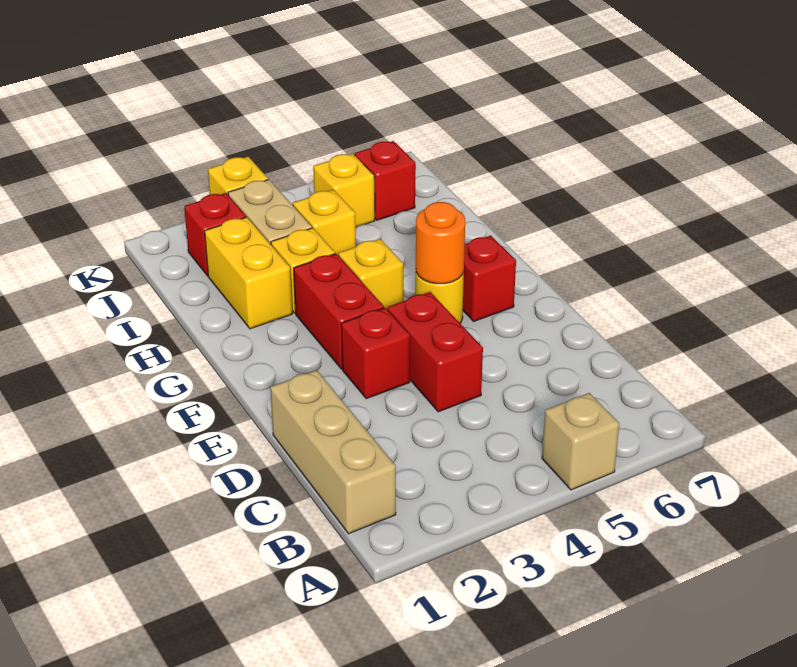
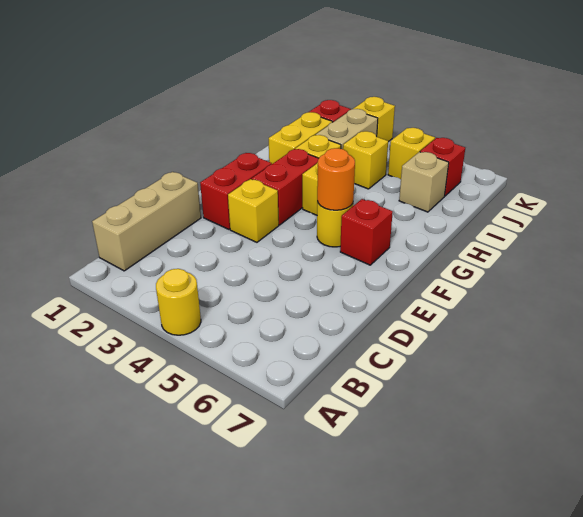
none -> yellow 1x1 round brick [156,269,201,335]
tan 1x1 brick [542,393,619,490] -> tan 1x1 brick moved to [399,152,449,212]
red 1x2 brick [387,292,483,412] -> red 1x2 brick moved to [200,153,272,229]
red 1x1 brick [341,308,410,399] -> yellow 1x1 brick [228,179,279,242]

